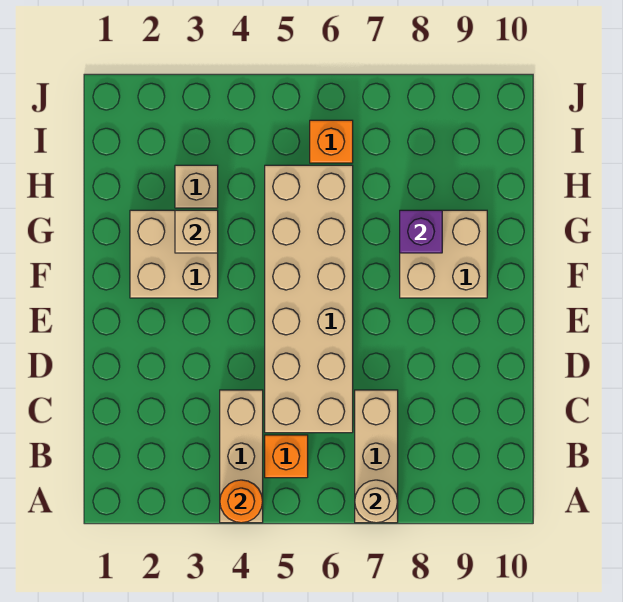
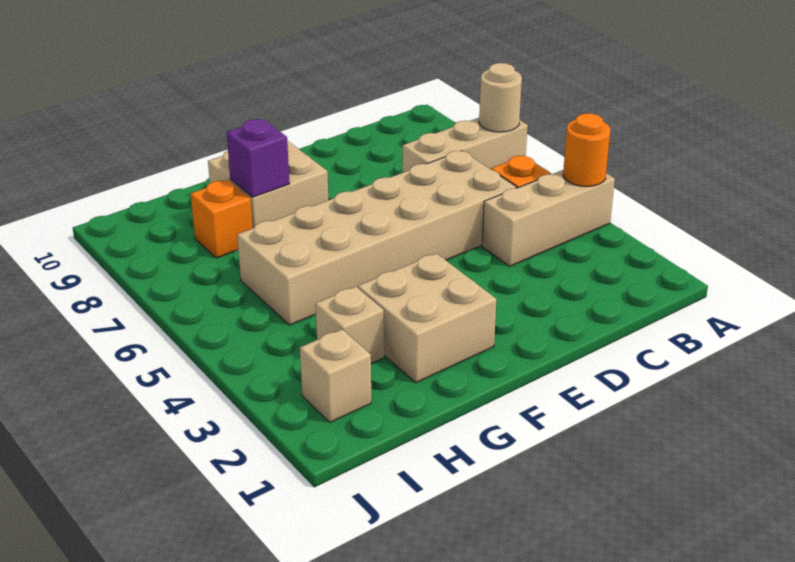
tan 1x1 brick [175,210,218,253] -> tan 1x1 brick moved to [300,329,371,422]
orange 1x1 brick [310,120,353,163] -> orange 1x1 brick moved to [191,180,253,258]

